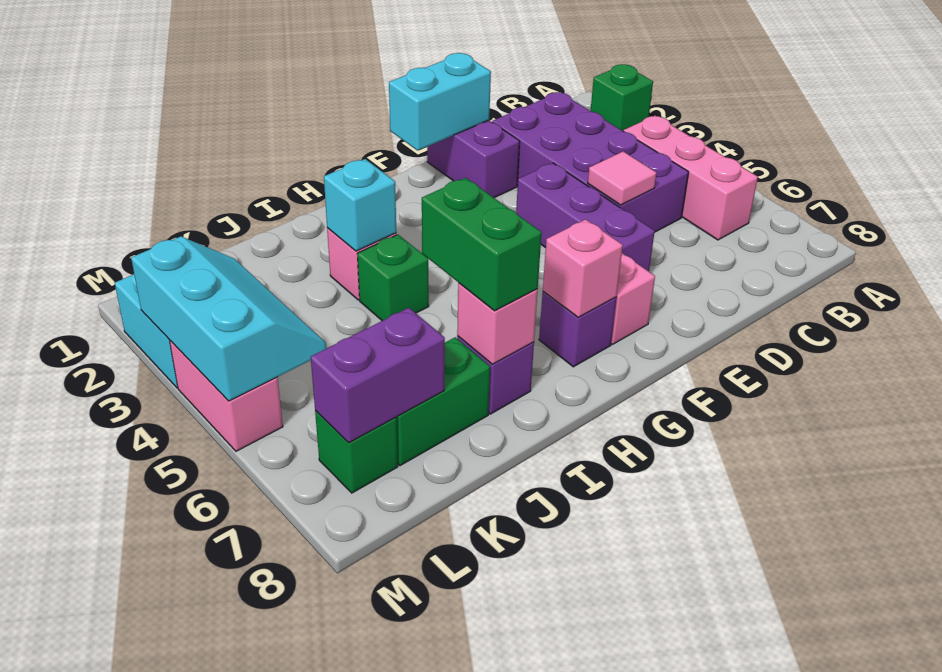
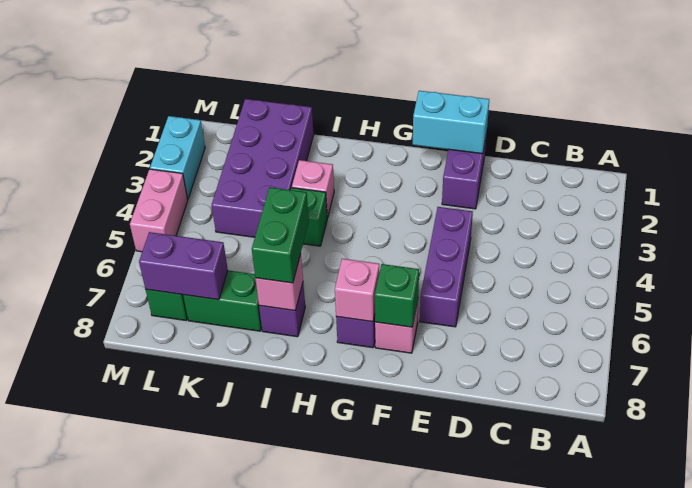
green 1x1 brick [591,64,653,131] -> green 1x1 brick moved to [375,264,419,327]
pink 1x3 brick [624,116,758,240] -> none
purple 2x4 brick [492,92,688,232] -> purple 2x4 brick moved to [212,99,314,237]
pink 1x1 tile [588,152,656,205] -> none
cyan 1x1 brick [324,159,396,251] -> none
cyan 2x3 slope [131,237,326,401] -> none

